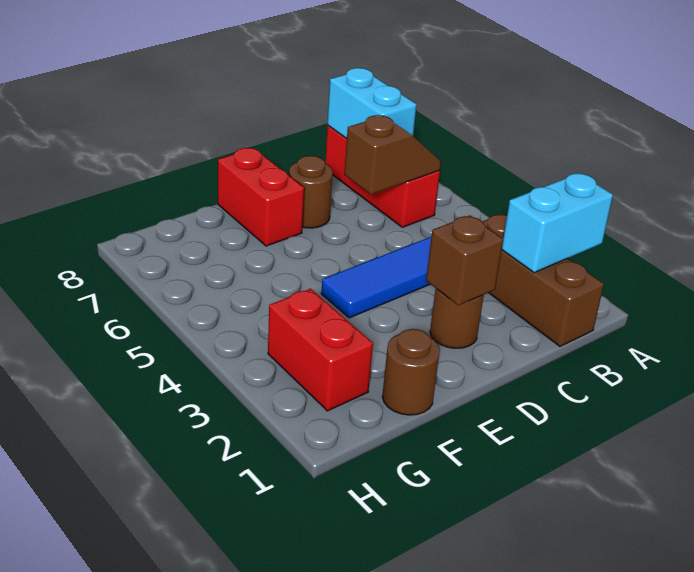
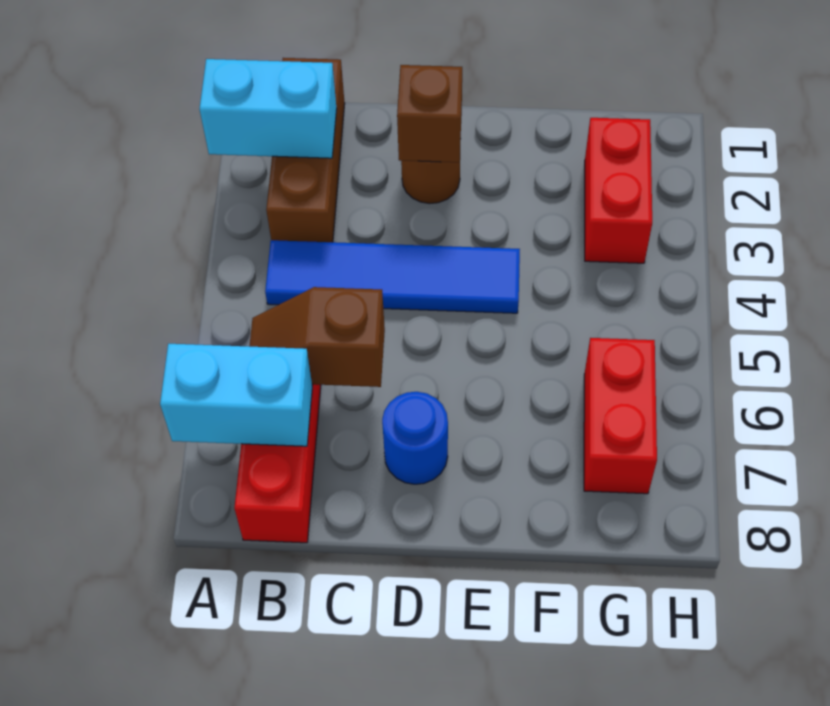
cyan 1x2 brick [328,68,417,139] -> cyan 1x2 brick turned to [160,344,312,446]
brown 1x1 round brick [289,156,333,228] -> blue 1x1 round brick [382,392,448,484]
red 1x2 brick [218,148,304,246] -> red 1x2 brick moved to [584,338,657,494]
brown 1x1 round brick [382,329,440,415] -> none

